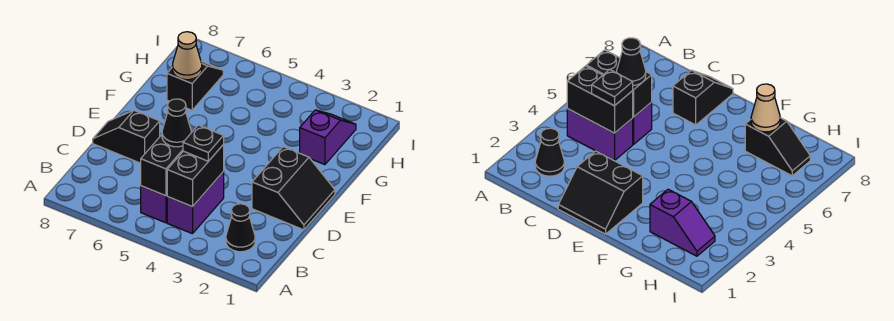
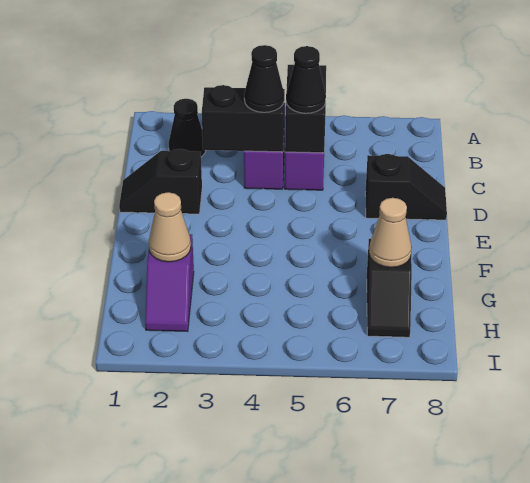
black 1x2 brick [167,144,224,207] -> black 1x2 brick turned to [202,85,285,152]
black 1x1 plate [183,125,224,161] -> black 1x1 cone [244,45,284,112]
black 2x2 slope [252,147,335,230] -> black 1x2 slope [119,149,202,214]
none -> tan 1x1 cone [149,192,191,262]

